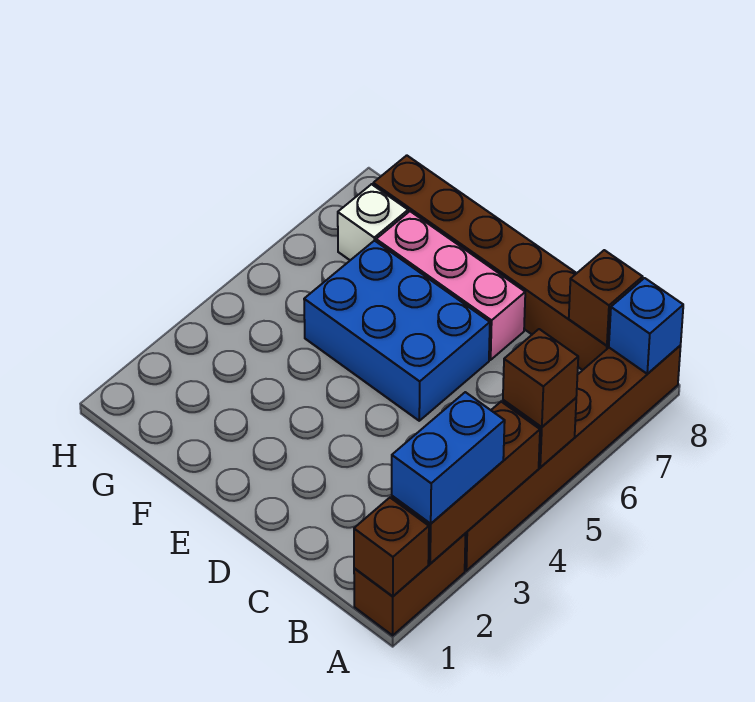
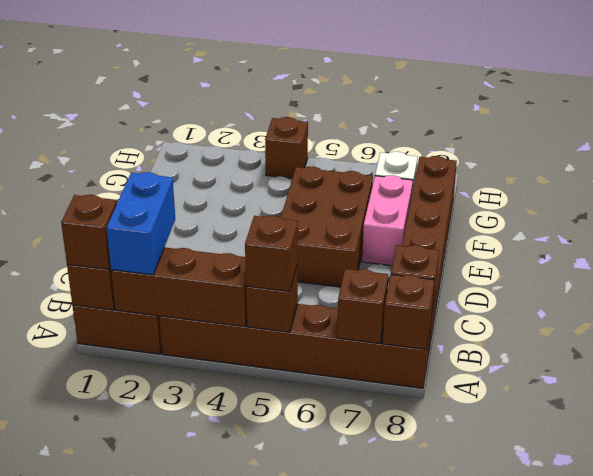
none -> brown 1x1 brick [61,195,117,269]
blue 1x2 brick [392,392,505,523] -> blue 1x2 brick turned to [106,172,175,275]
none -> brown 1x1 brick [337,269,388,344]
blue 1x1 brick [609,278,683,374] -> brown 1x1 brick [383,274,434,349]
blue 2x3 brick [304,240,490,421] -> brown 2x3 brick [281,167,373,287]
pink 1x3 brick [376,211,525,360] -> pink 1x2 brick [362,175,413,266]
none -> brown 1x1 brick [265,117,308,178]

